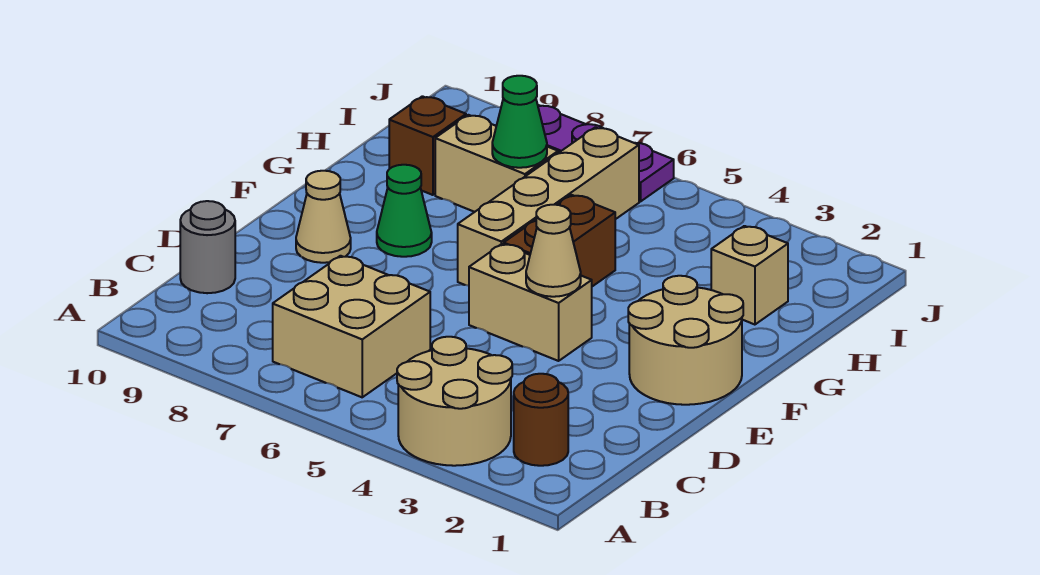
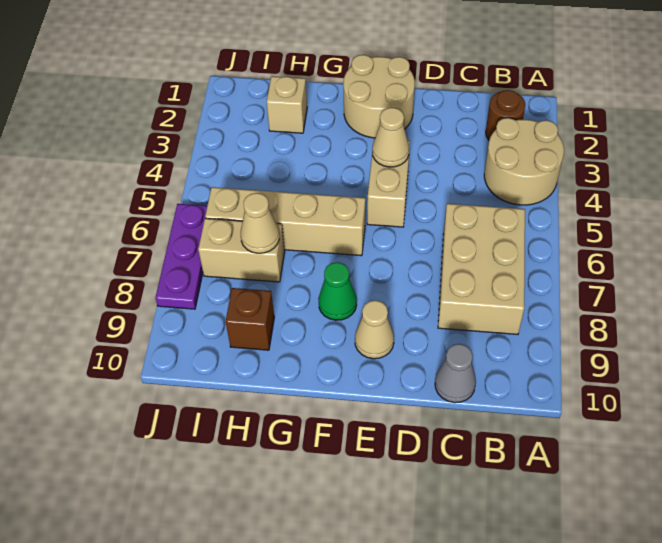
tan 2x2 brick [273,256,430,397] -> tan 2x3 brick [438,204,525,334]
grey 1x1 round brick [180,201,235,293] -> grey 1x1 cone [435,344,476,403]
brown 1x2 brick [504,195,615,286] -> none
tan 1x2 brick [435,115,558,212] -> tan 1x2 brick turned to [198,218,285,282]
green 1x1 cone [492,76,547,168] -> tan 1x1 cone [241,193,279,253]

